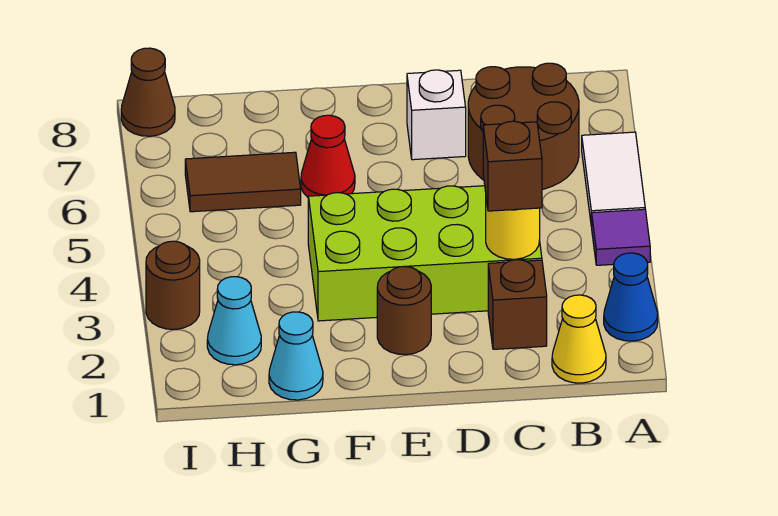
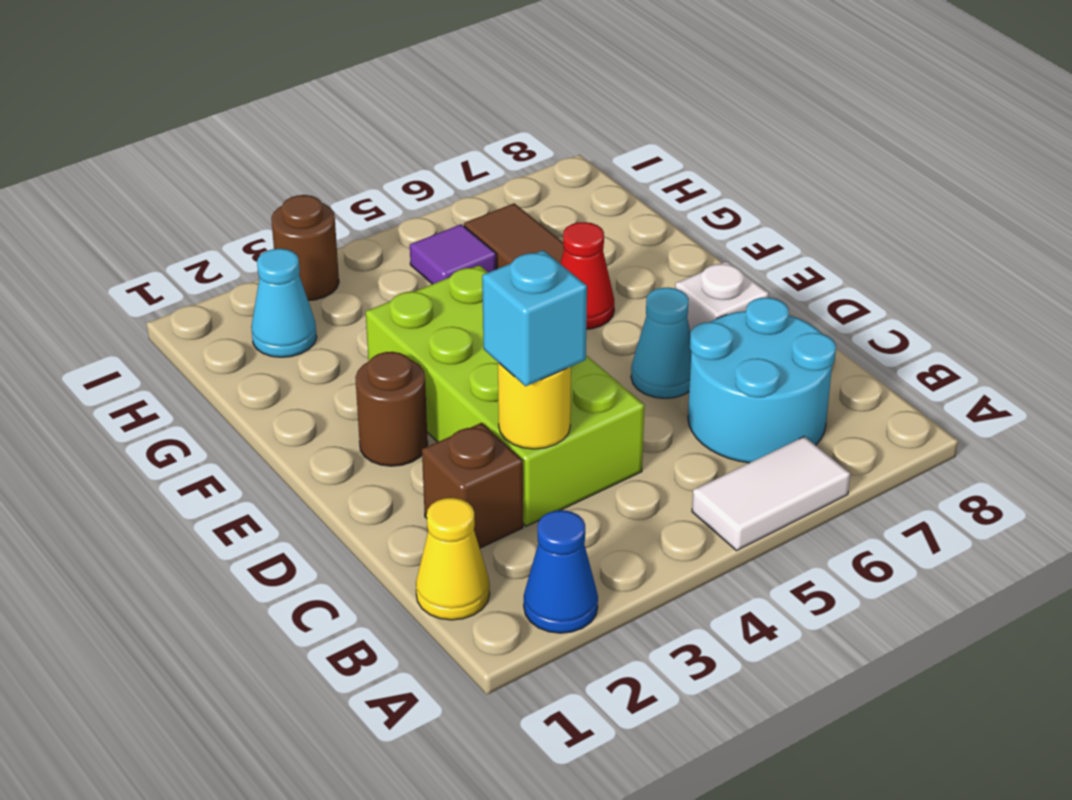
purple 1x1 tile [592,209,650,265] -> purple 1x1 tile moved to [410,224,496,284]
brown 2x2 round brick [468,63,579,189] -> cyan 2x2 round brick [688,298,836,463]
brown 1x1 brick [483,121,542,211] -> cyan 1x1 brick [482,250,587,386]
cyan 1x1 cone [269,312,323,400] -> cyan 1x1 cone moved to [631,288,691,398]
brown 1x1 cone [121,48,175,136] -> none

